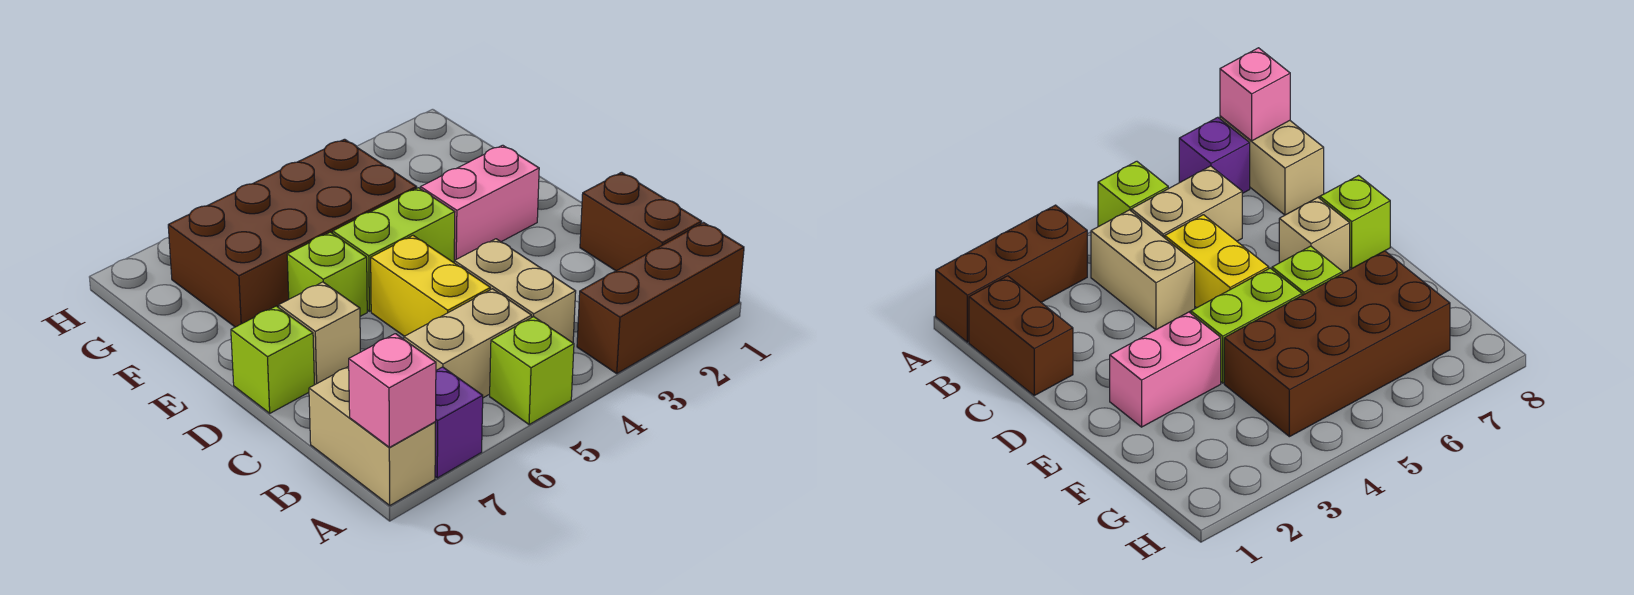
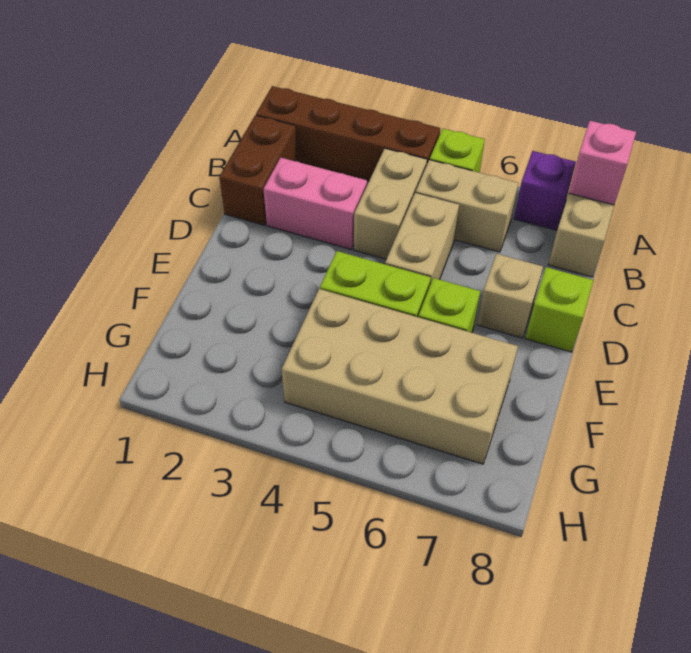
brown 1x3 brick [577,223,744,373] -> brown 1x4 brick [256,86,440,181]
yellow 1x2 brick [371,236,490,336] -> tan 1x2 brick [385,193,459,285]
pink 1x2 brick [420,145,539,261] -> pink 1x2 brick moved to [263,158,367,249]
brown 2x4 brick [168,139,417,327] -> tan 2x4 brick [282,289,518,464]

